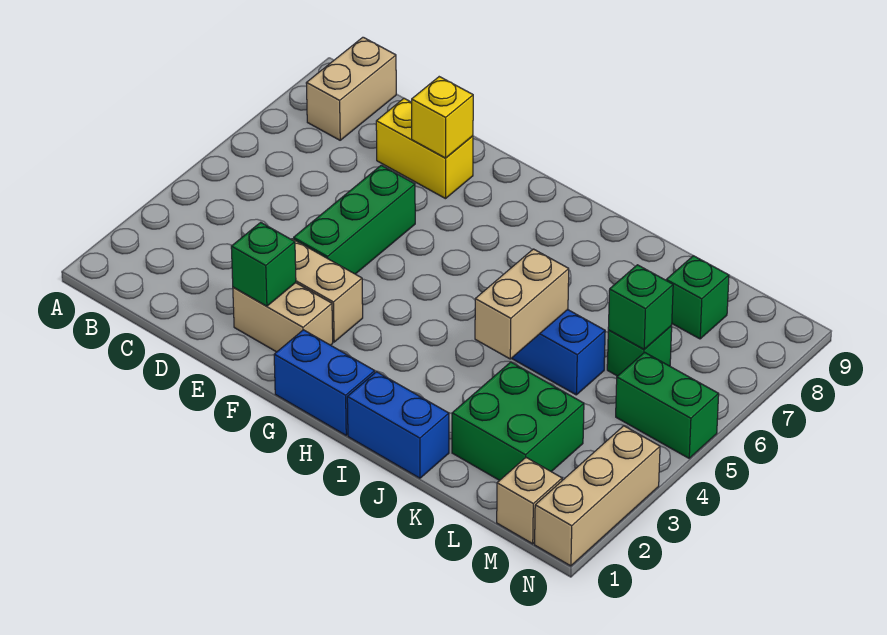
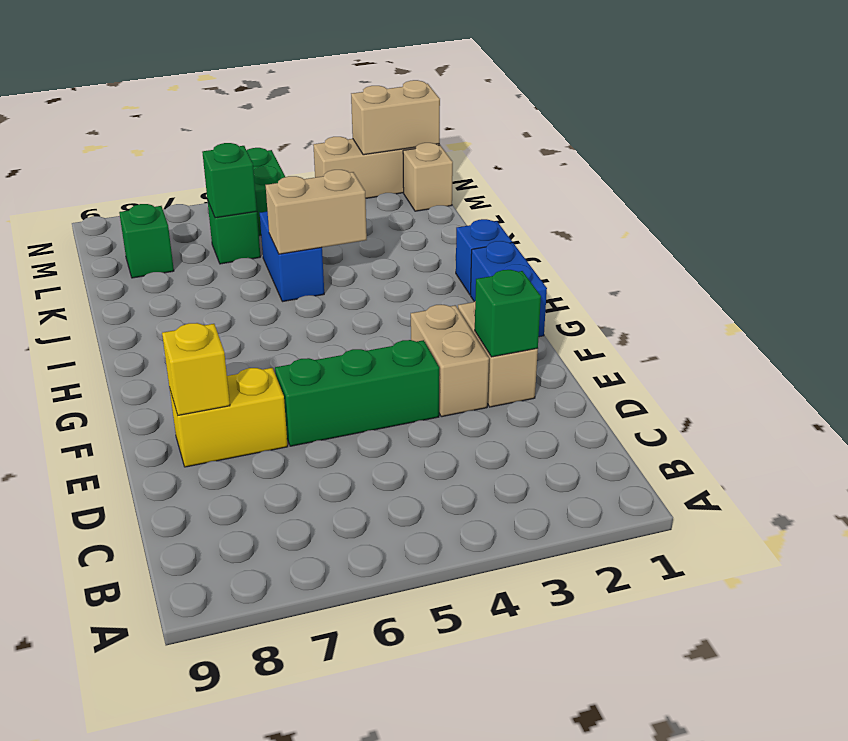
tan 1x2 brick [306,37,396,140] -> tan 1x2 brick moved to [351,80,440,155]
yellow 1x2 brick [376,98,473,199] -> yellow 1x2 brick turned to [170,368,288,467]
blue 1x2 brick [347,372,449,478] -> blue 1x1 brick [456,219,512,295]
green 2x2 brick [452,362,584,480] -> none

